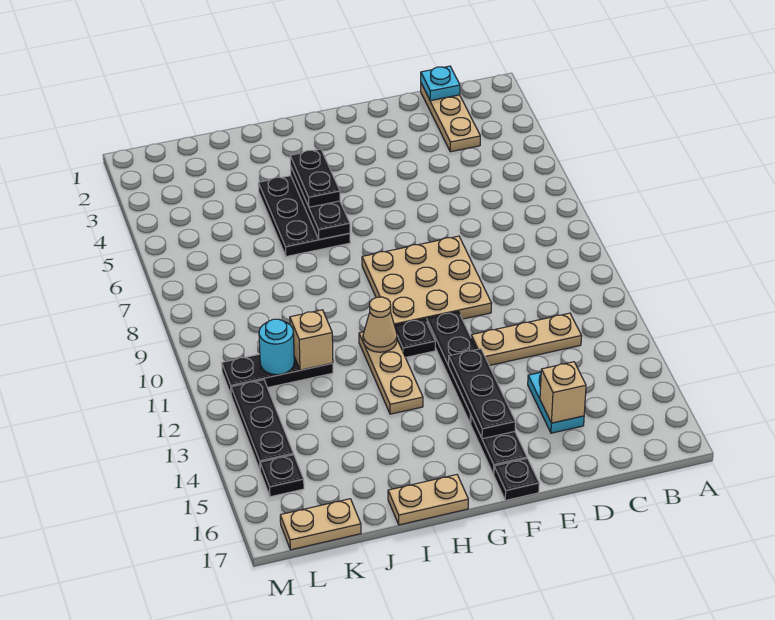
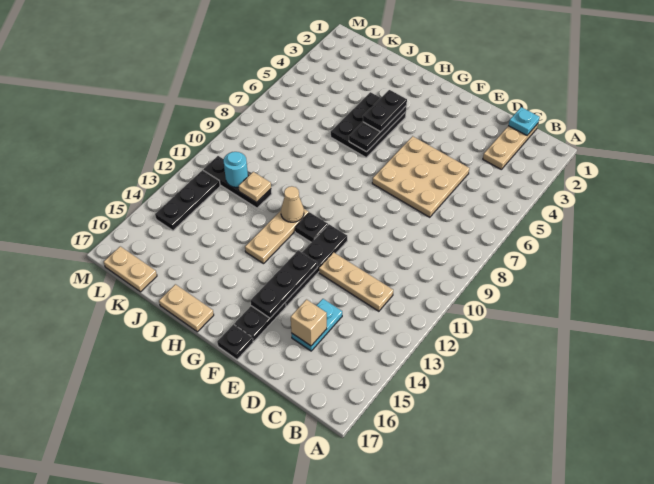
tan 3x3 plate [362,236,492,325] -> tan 3x3 plate moved to [372,136,469,217]
tan 1x1 brick [290,310,333,370] -> tan 1x1 plate [239,172,271,202]
black 1x1 plate [260,455,304,497] -> none

